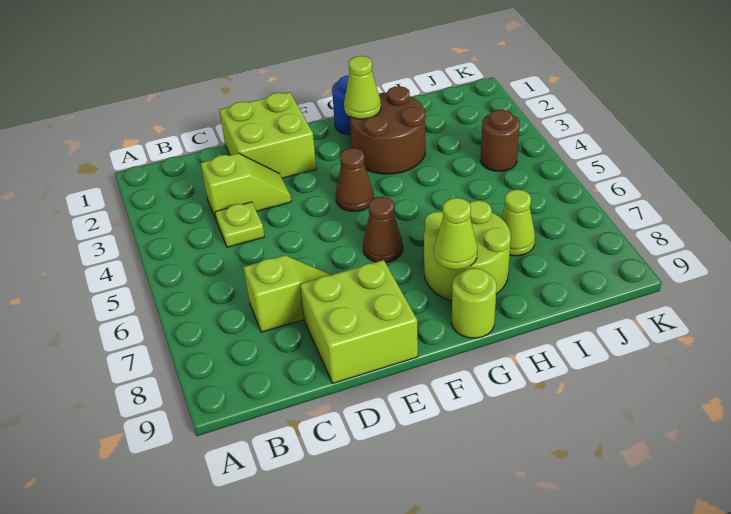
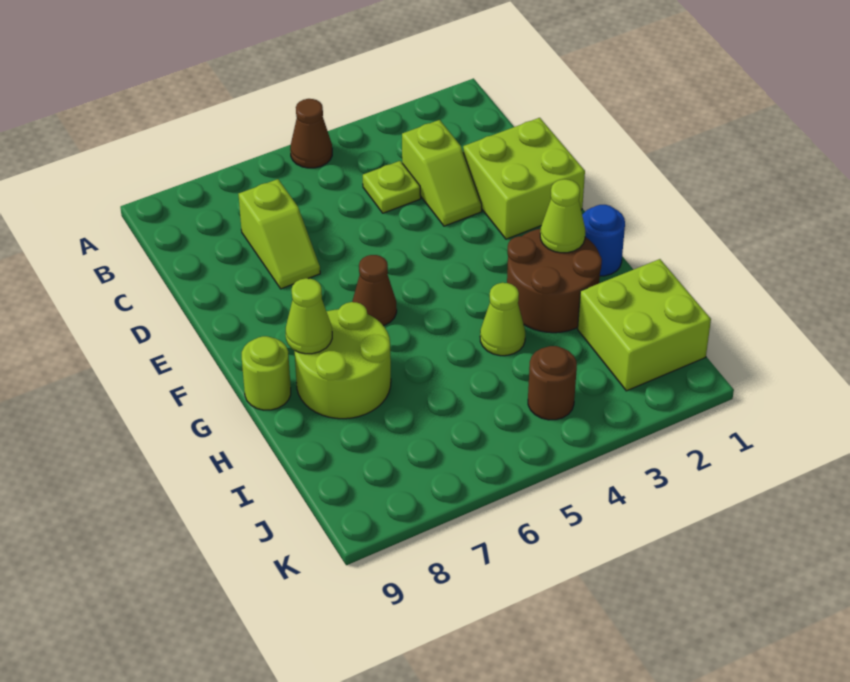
lime 2x2 brick [300,260,418,383] -> lime 2x2 brick moved to [578,259,711,391]
brown 1x1 cone [336,148,374,212] -> brown 1x1 cone moved to [290,99,332,168]
lime 1x1 cone [501,189,535,256] -> lime 1x1 cone moved to [480,283,525,356]

